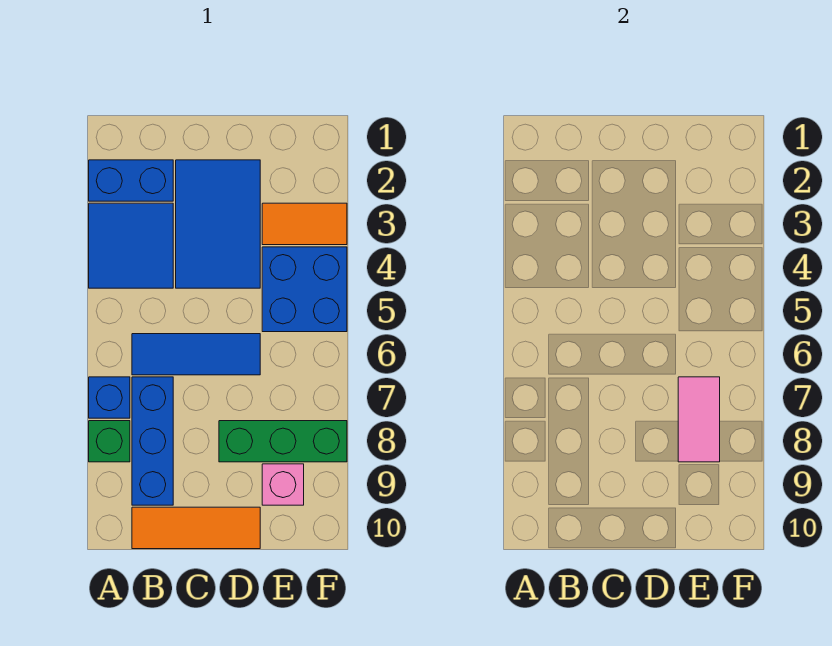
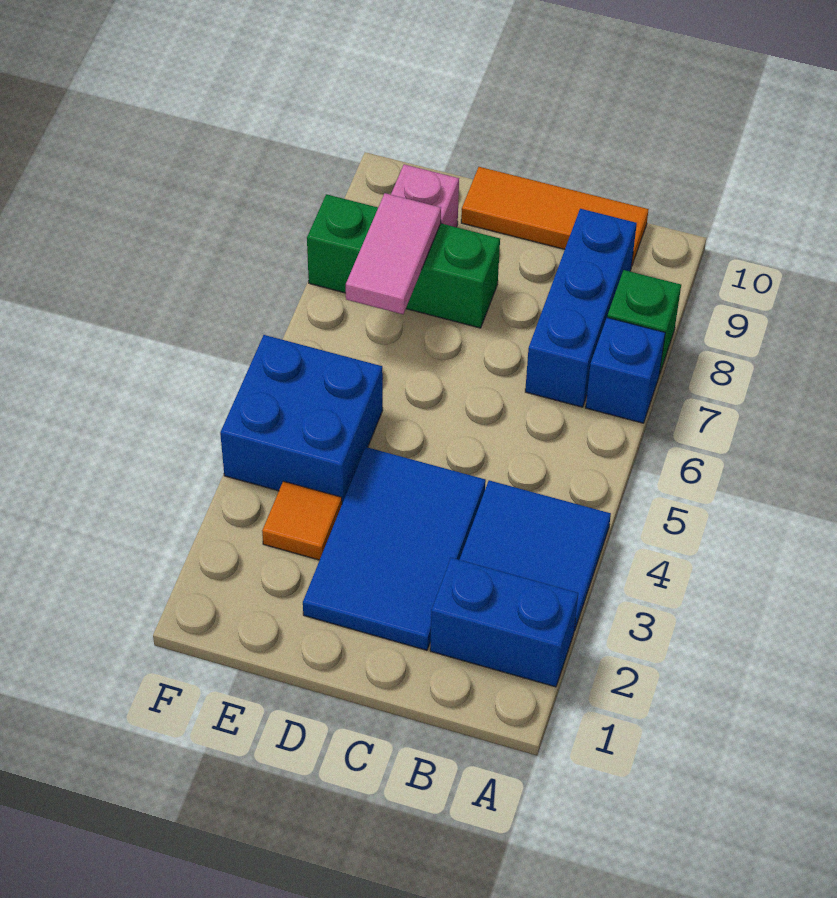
blue 1x3 tile [132,334,260,375] -> none
orange 1x2 tile [262,203,347,245] -> orange 1x1 tile [262,481,342,560]

